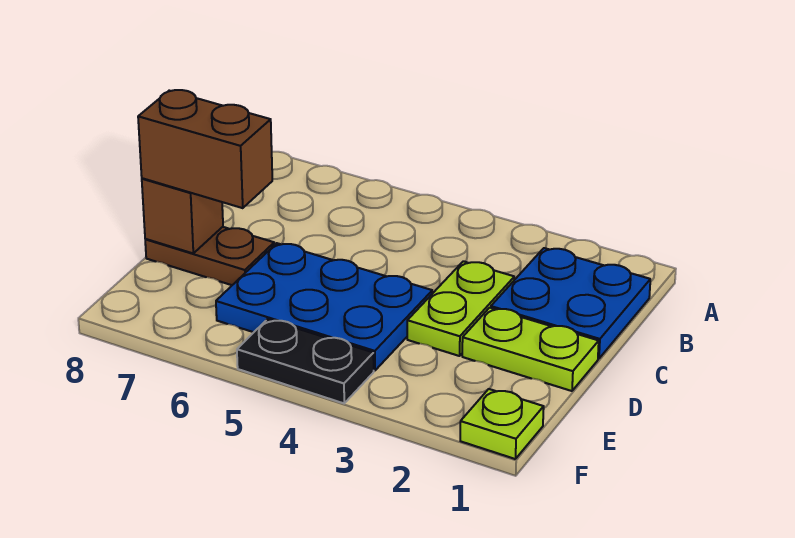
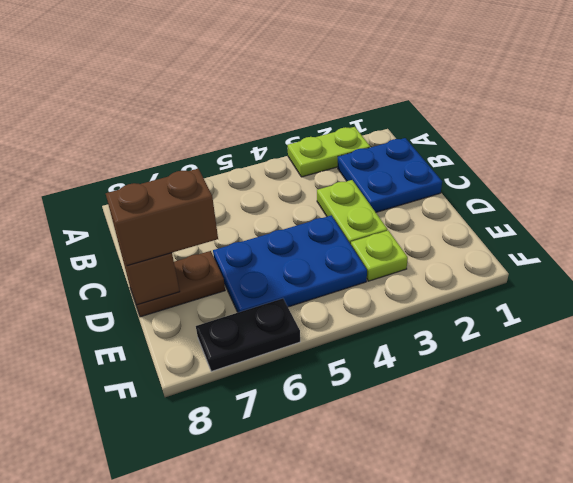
lime 1x2 plate [462,308,599,391] -> lime 1x2 plate moved to [287,127,370,177]
lime 1x1 plate [460,389,544,459] -> lime 1x1 plate moved to [351,230,408,281]
black 1x2 plate [237,319,374,403] -> black 1x2 plate moved to [196,298,300,372]

